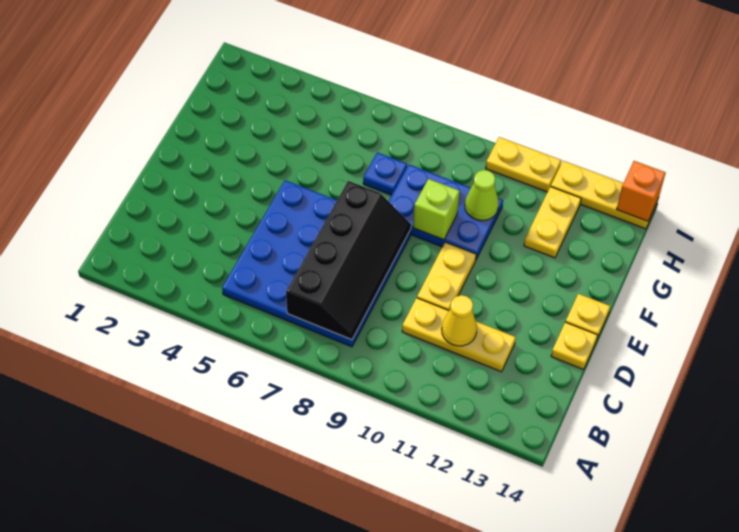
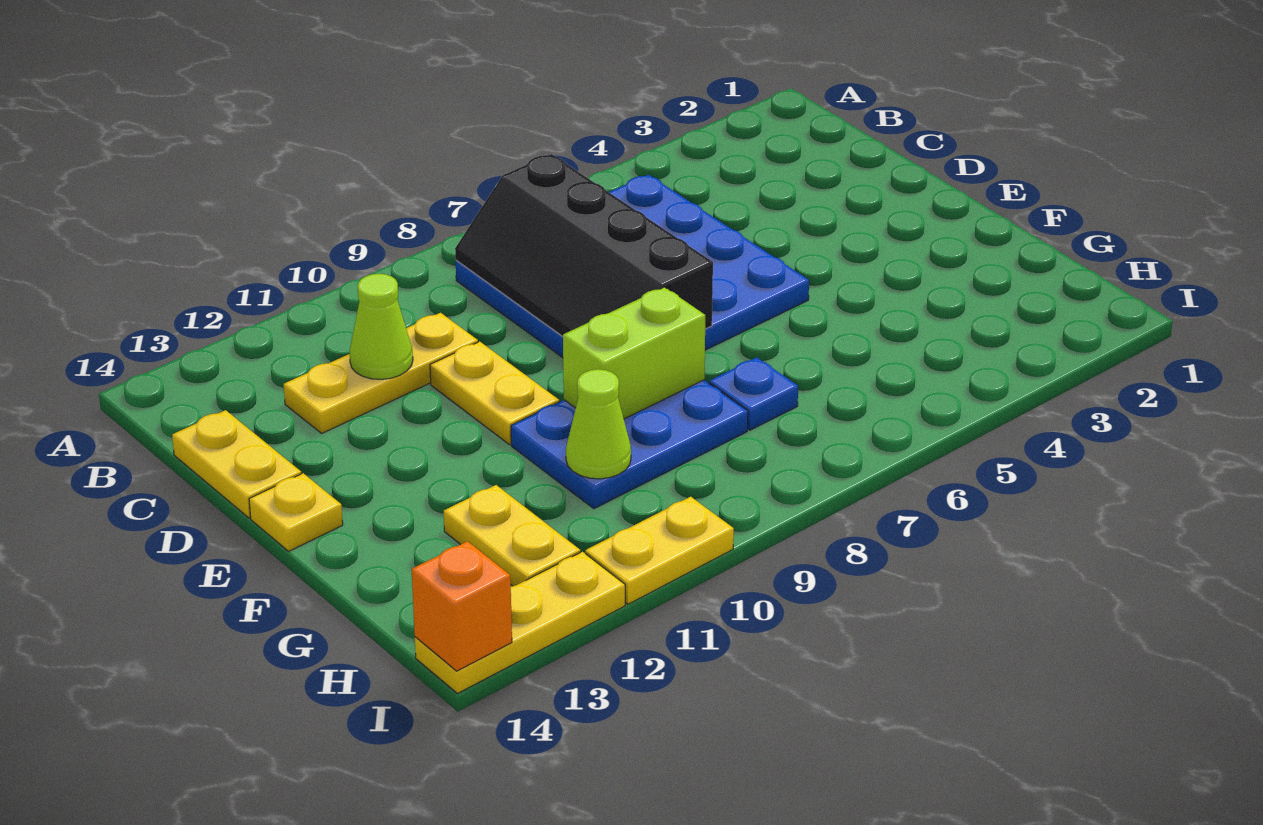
yellow 1x1 cone [442,295,477,346] -> lime 1x1 cone [350,274,413,379]
yellow 1x1 plate [551,322,598,369] -> yellow 1x2 plate [172,410,301,518]
lime 1x1 brick [413,179,460,240] -> lime 1x2 brick [563,287,705,419]

